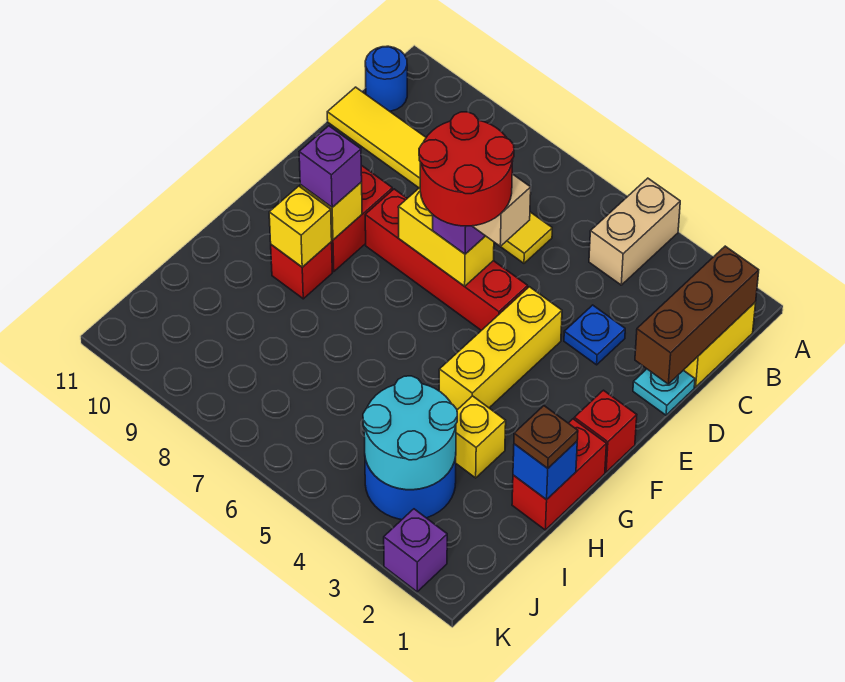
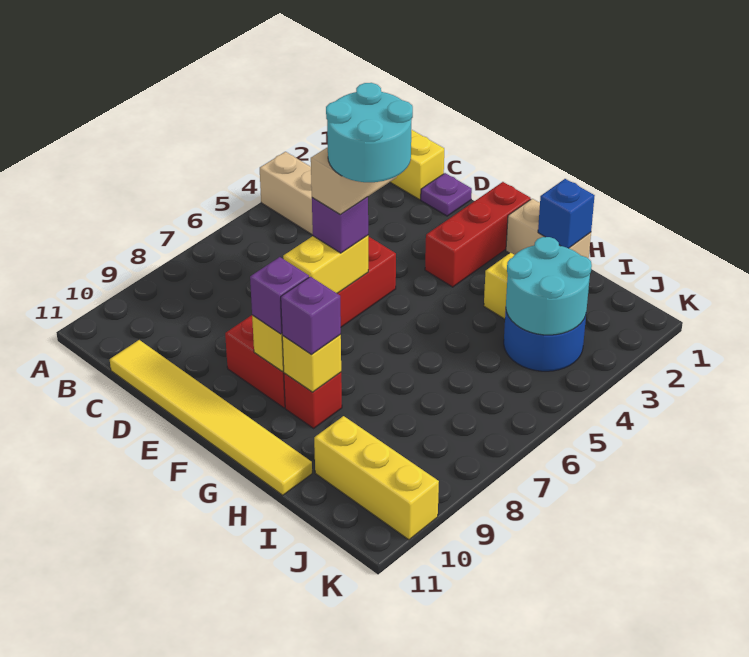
brown 1x3 brick [635,246,759,384] -> none
blue 1x1 round brick [365,46,407,111] -> none
yellow 1x6 tile [327,87,552,263] -> yellow 1x6 tile turned to [110,340,312,495]
cyan 1x1 plate [633,369,695,415] -> purple 1x1 plate [421,173,472,216]
blue 1x1 plate [564,305,625,365] -> none
yellow 1x3 brick [439,287,562,410] -> yellow 1x3 brick moved to [314,416,439,540]
red 2x2 round brick [419,112,514,226] -> cyan 2x2 round brick [326,83,413,182]
red 1x1 brick [574,390,637,472] -> red 1x3 brick [425,182,531,287]
red 1x2 brick [512,419,606,530] -> tan 1x2 brick [506,199,591,259]
brown 1x1 plate [514,406,578,468] -> none
purple 1x1 brick [384,509,447,592] -> purple 1x1 brick moved to [281,277,341,354]

